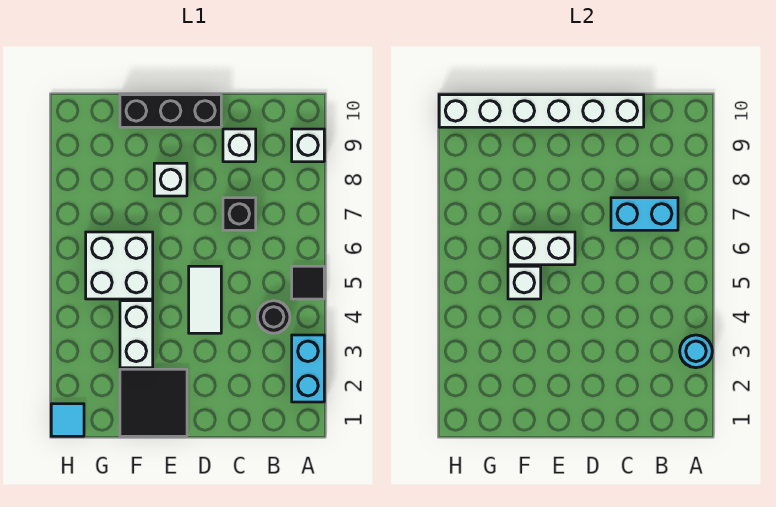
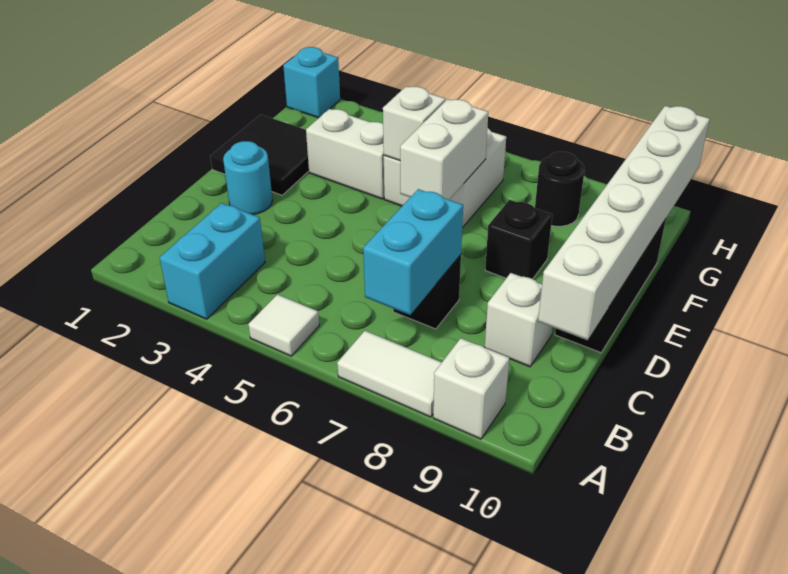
cyan 1x2 brick [292,335,324,402] -> cyan 1x2 brick turned to [160,203,265,319]
cyan 1x1 round brick [680,335,712,368] -> cyan 1x1 round brick moved to [223,141,272,215]
black 1x1 tile [292,266,324,299] -> white 1x1 tile [248,295,319,356]
black 1x1 round brick [257,301,290,333] -> black 1x1 round brick moved to [535,152,585,226]
white 1x2 tile [189,266,221,333] -> white 1x2 tile moved to [337,331,442,417]
white 1x1 brick [154,163,187,196] -> black 1x1 brick [485,200,552,279]
cyan 1x1 tile [51,404,84,436] -> cyan 1x1 brick [283,47,340,118]

